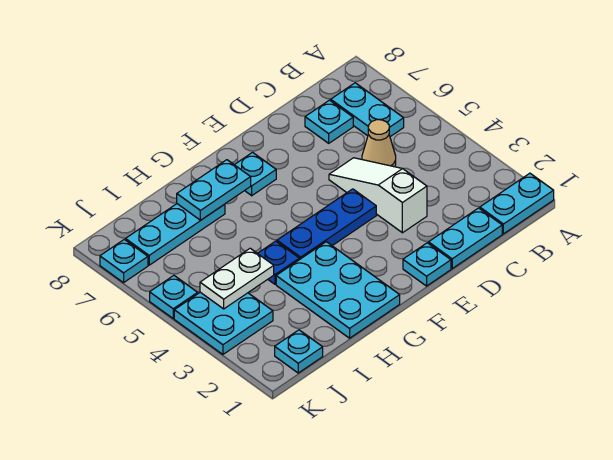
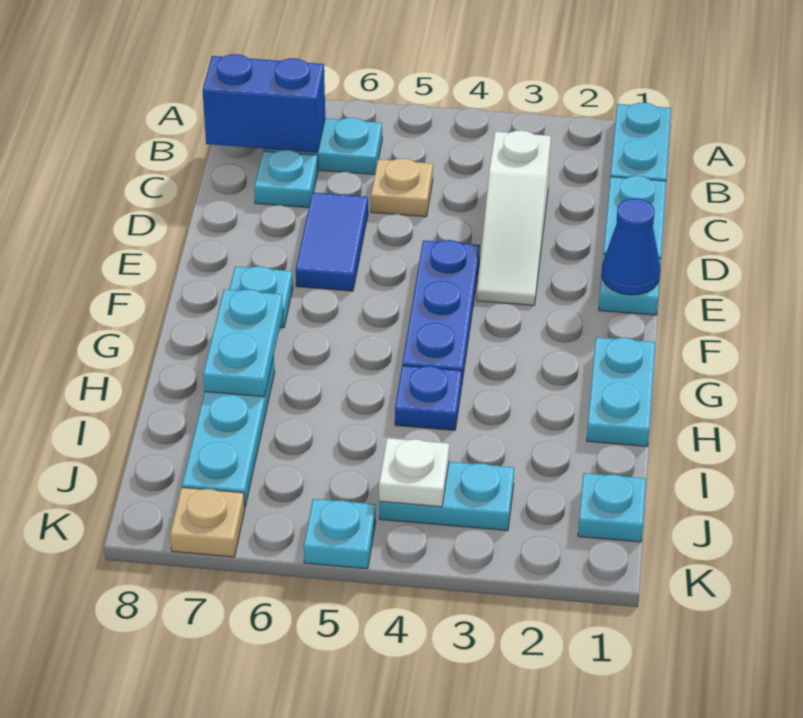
none -> blue 1x2 brick [203,54,325,152]
tan 1x1 cone [362,120,396,167] -> tan 1x1 plate [371,158,433,217]
white 1x3 slope [329,158,427,233] -> white 1x3 slope turned to [477,130,551,305]
none -> blue 1x2 tile [295,193,368,291]
none -> blue 1x1 cone [602,198,661,295]
cyan 2x3 plate [276,242,400,338] -> cyan 1x2 plate [587,337,655,447]
white 1x2 plate [200,248,274,309] -> white 1x1 plate [379,438,449,507]
cyan 2x2 plate [174,292,273,354] -> cyan 1x2 plate [379,462,514,531]
cyan 1x1 plate [100,239,148,283] -> tan 1x1 plate [170,487,245,557]

